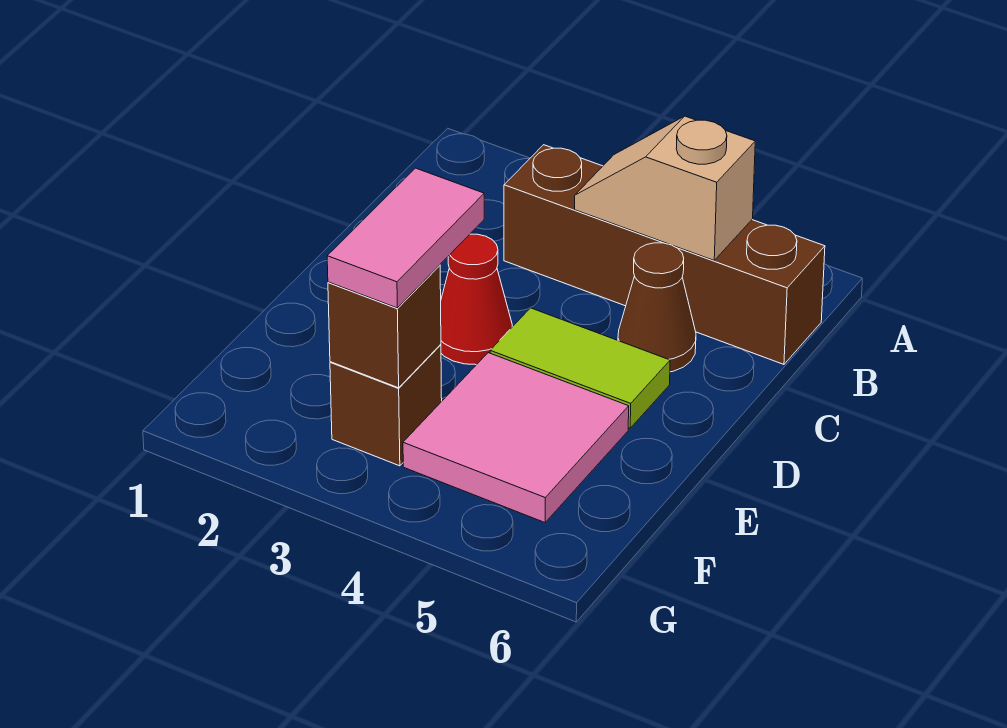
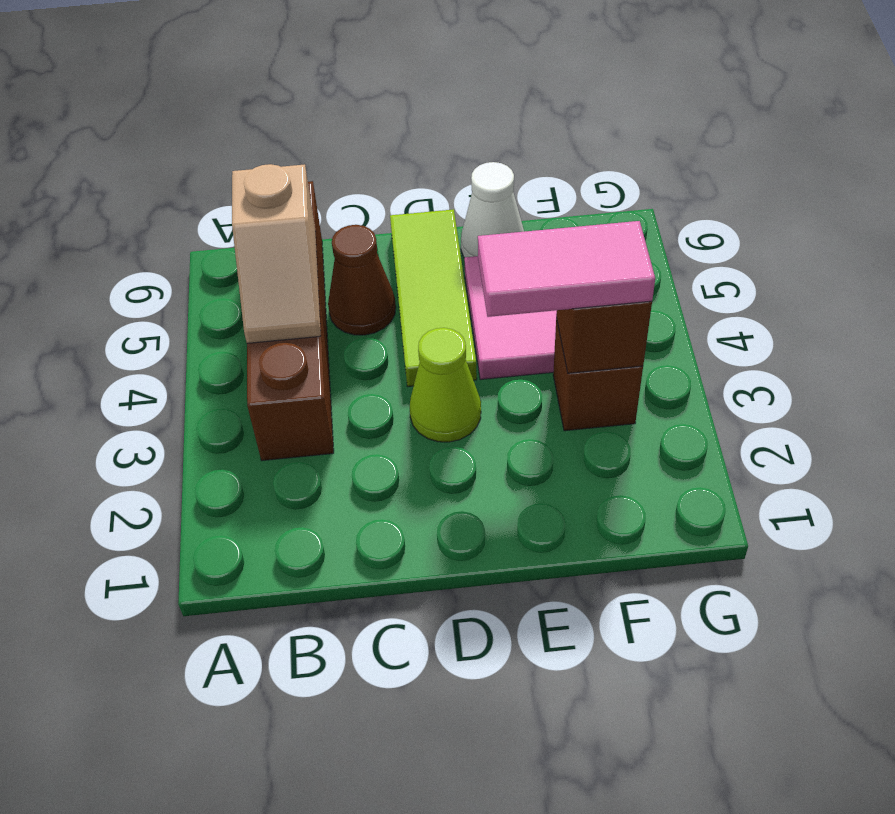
red 1x1 cone [440,234,512,365] -> lime 1x1 cone [410,328,481,442]
lime 1x2 tile [490,308,670,428] -> lime 1x3 tile [390,209,477,387]
none -> white 1x1 cone [461,162,524,258]

